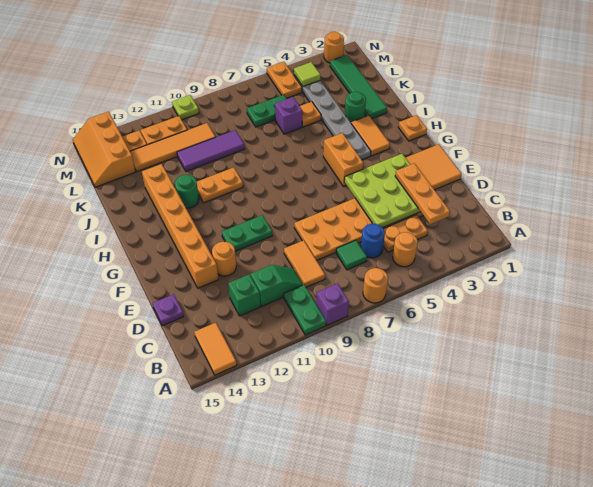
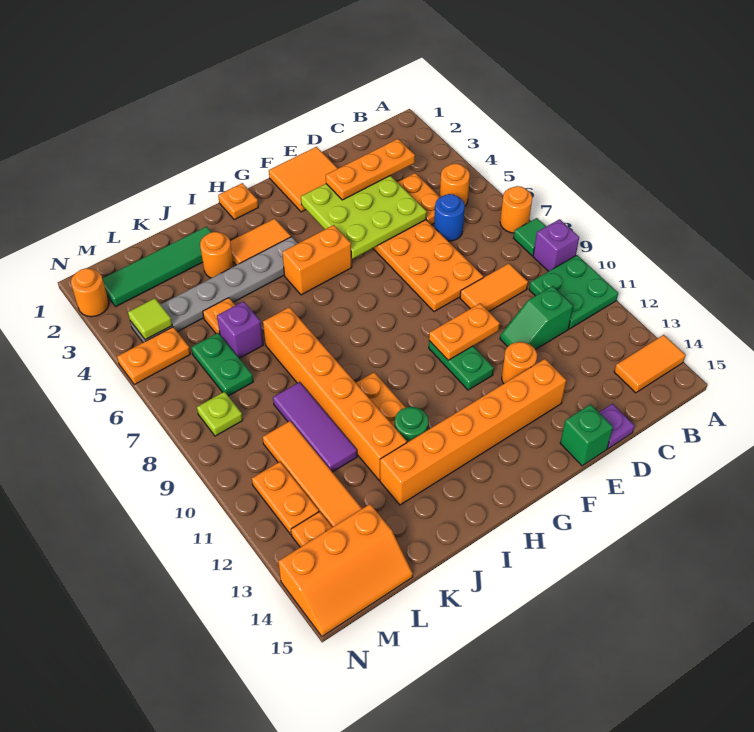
green 1x2 plate [284,285,326,335] -> green 2x2 plate [529,255,618,329]
green 1x1 tile [336,240,367,270] -> green 1x1 tile moved to [514,218,546,256]
green 1x2 slope [251,265,303,306] -> green 1x2 slope turned to [500,286,573,350]
green 1x1 brick [228,274,260,316] -> green 1x1 brick moved to [560,404,613,466]
none -> orange 1x2 plate [429,303,500,360]
green 1x1 round brick [345,92,366,123] -> orange 1x1 round brick [200,232,234,278]
none -> orange 1x6 brick [263,307,407,480]
lime 1x1 plate [172,95,199,120] -> lime 1x1 plate moved to [197,392,243,436]

